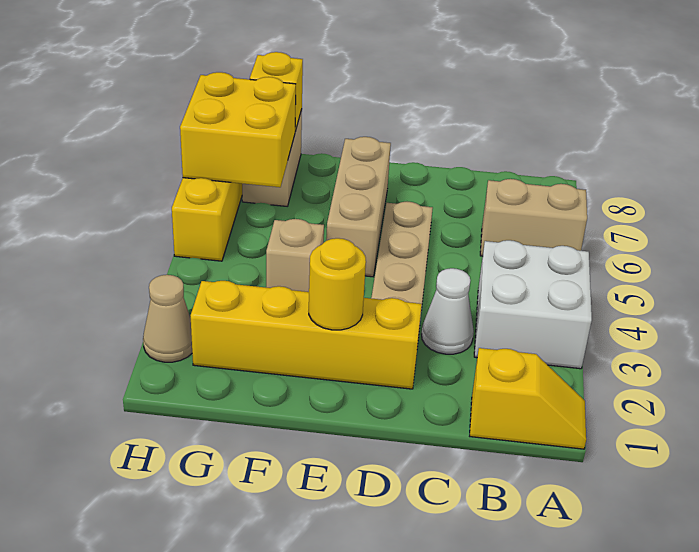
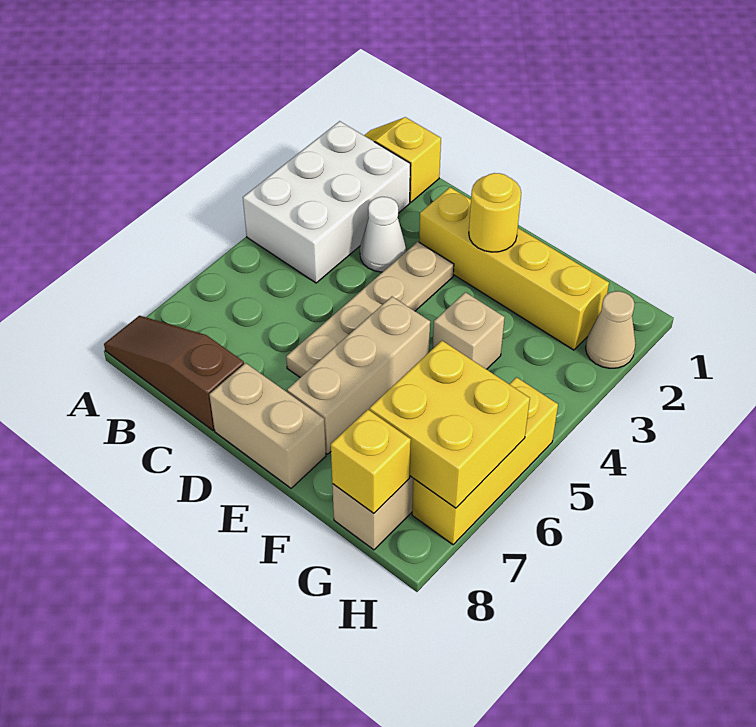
white 2x2 brick [474,240,592,369] -> white 2x3 brick [243,121,410,283]
tan 1x2 brick [480,179,587,256] -> tan 1x2 brick moved to [209,363,326,488]
none -> brown 1x3 slope [104,316,244,430]

